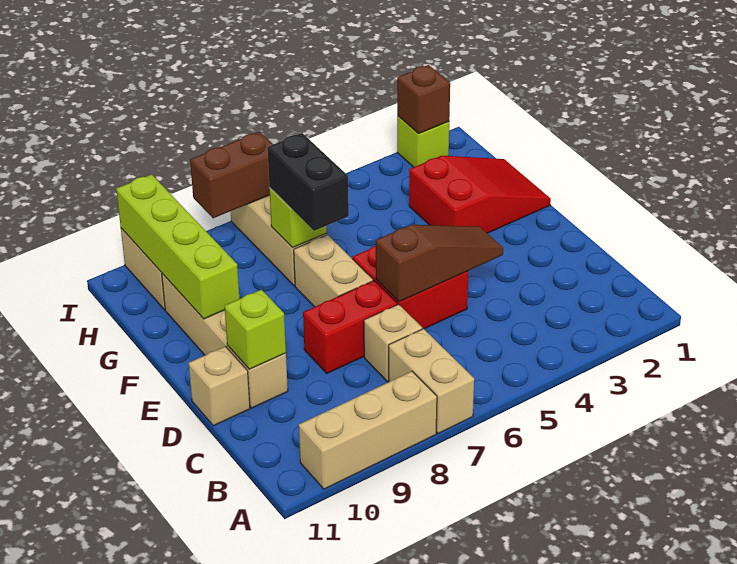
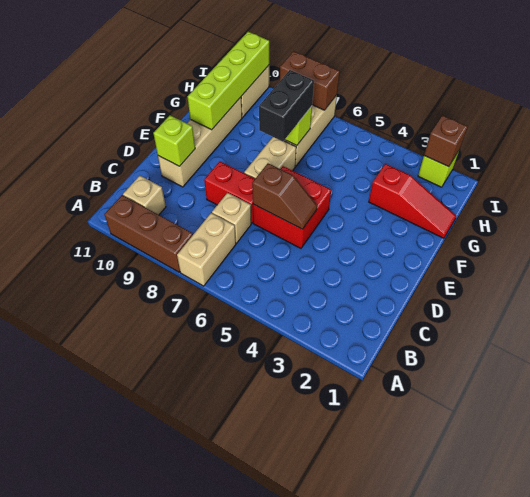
tan 1x3 brick [299,371,437,489] -> brown 1x3 brick [104,195,193,272]
brown 1x3 slope [376,225,503,302] -> brown 1x2 slope [252,163,317,229]
tan 1x1 brick [189,346,250,426] -> tan 1x1 brick moved to [123,176,166,215]
red 2x3 slope [409,156,551,233] -> red 1x3 slope [369,164,456,238]

